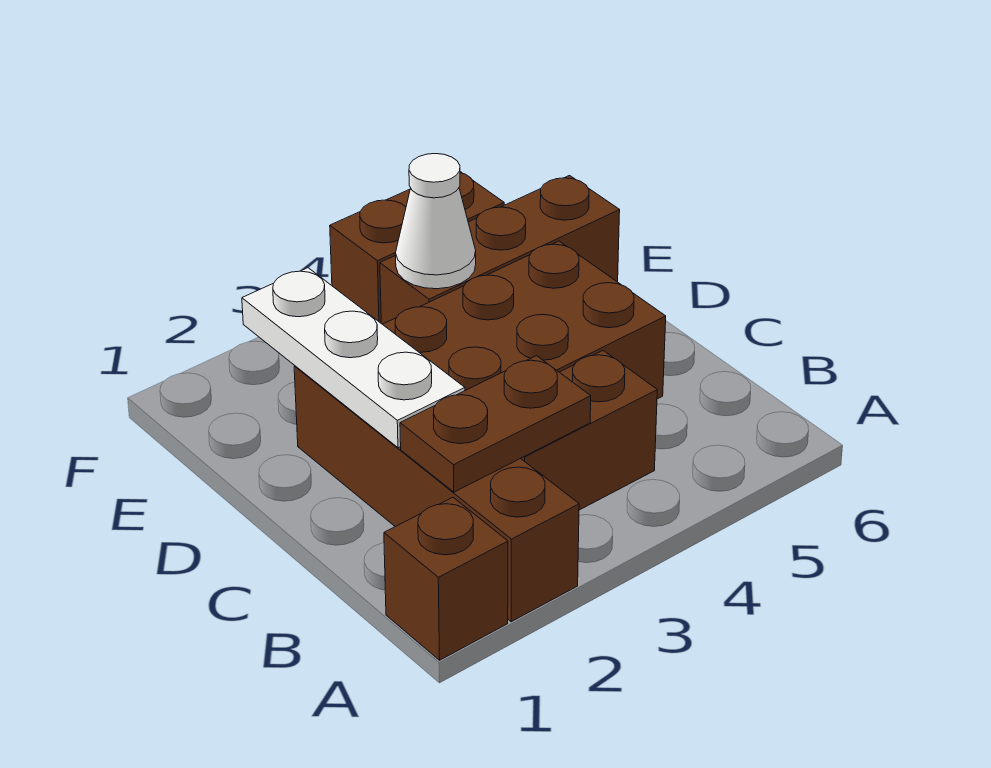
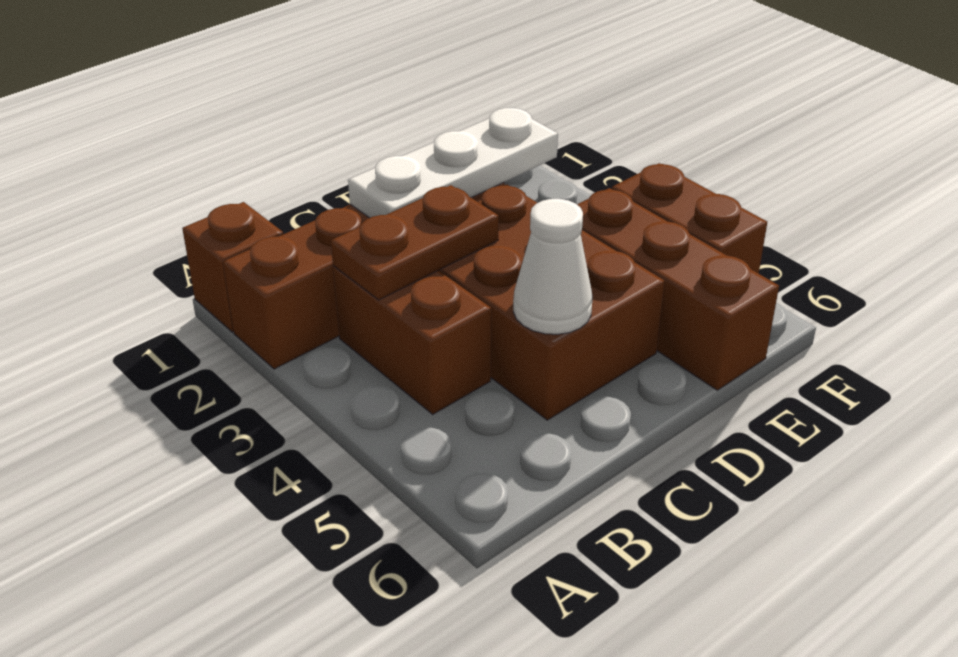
brown 1x2 plate [400,356,591,492] -> brown 1x2 plate turned to [331,185,499,300]
white 1x1 cone [396,154,476,289] -> white 1x1 cone moved to [513,199,592,334]

